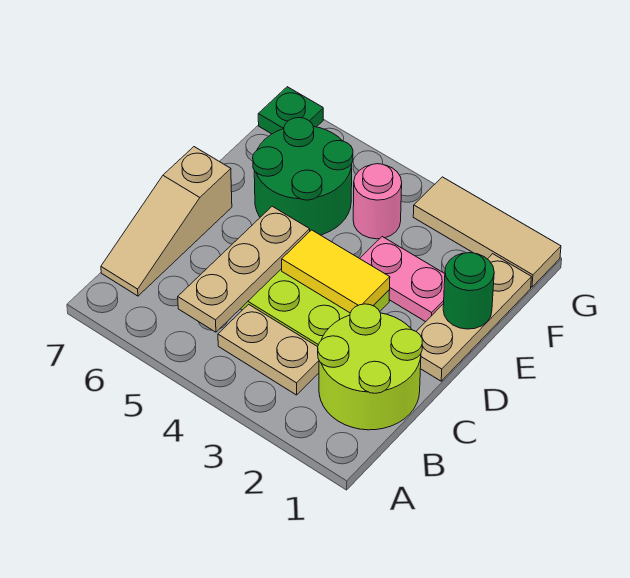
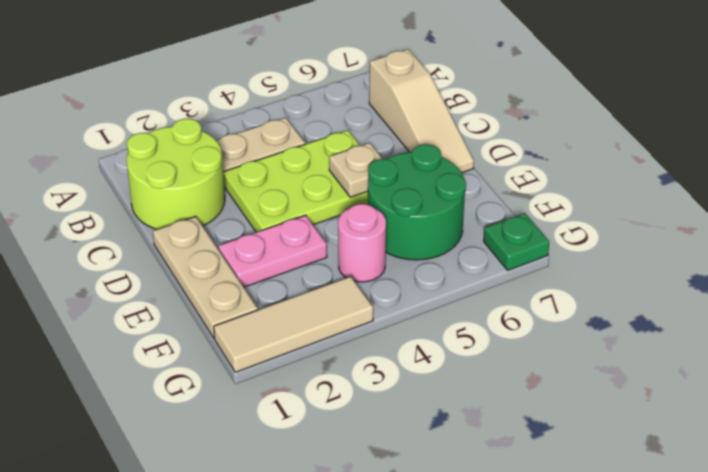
tan 1x3 plate [178,206,310,332] -> tan 1x1 plate [329,143,383,197]
tan 1x3 slope [101,147,232,296] -> tan 1x3 slope turned to [369,49,474,173]
yellow 1x2 tile [282,230,390,313] -> none
green 1x1 round brick [443,253,494,329] -> none

